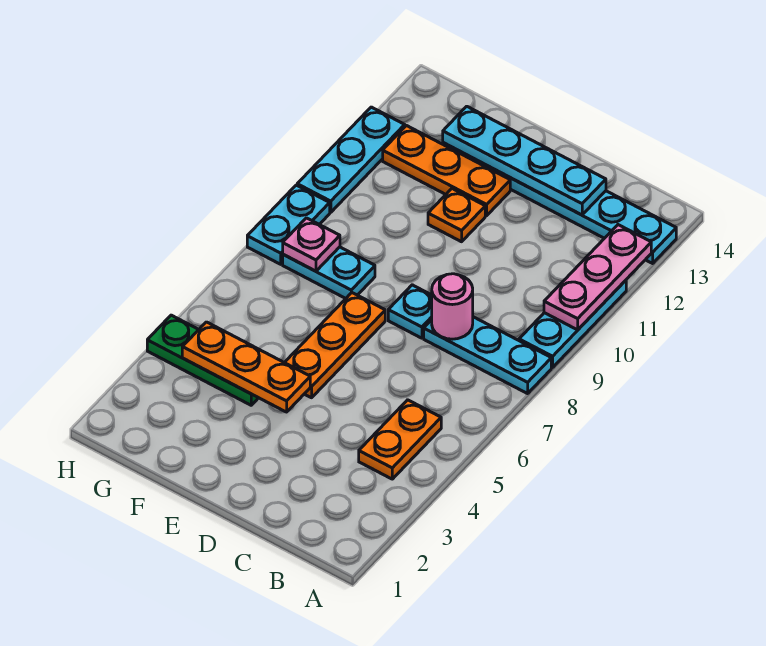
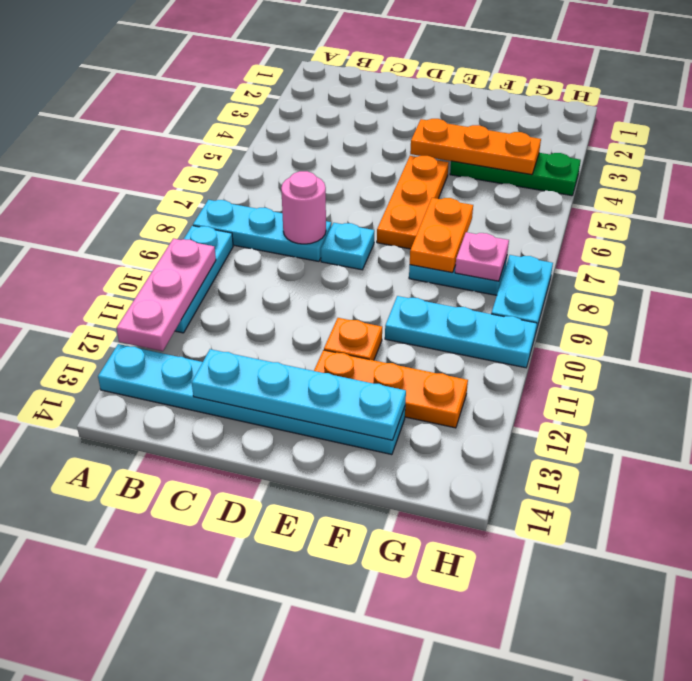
orange 1x2 plate [359,400,441,479] -> orange 1x2 plate moved to [410,198,473,273]
cyan 1x3 plate [297,107,405,212] -> cyan 1x3 plate turned to [385,296,537,368]

